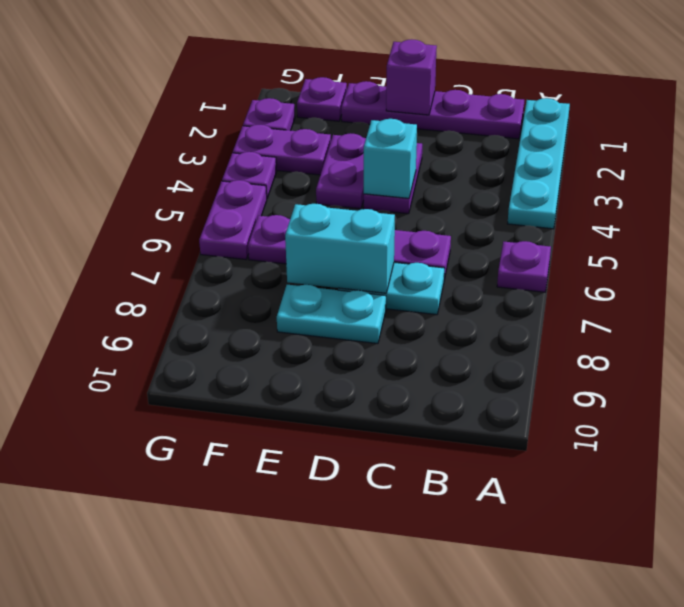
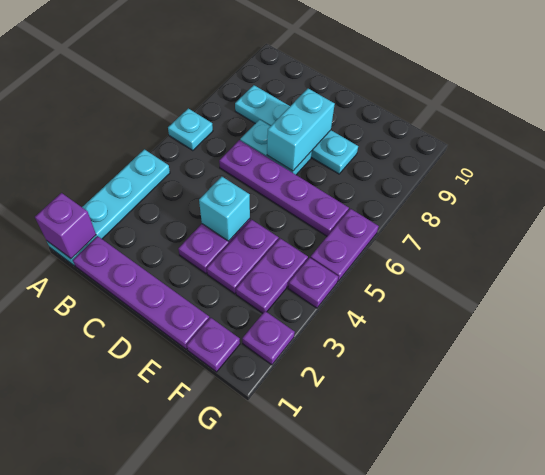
purple 1x1 plate [497,241,551,292] -> cyan 1x1 plate [168,108,213,151]
purple 1x1 brick [386,39,437,115] -> purple 1x1 brick moved to [35,193,96,259]
cyan 1x2 brick [285,204,395,293] -> cyan 1x2 brick turned to [267,89,335,171]
cyan 1x2 plate [277,284,386,344] -> cyan 1x4 plate [235,85,358,174]
purple 1x2 plate [233,125,331,175] -> purple 1x2 plate turned to [236,238,308,313]

